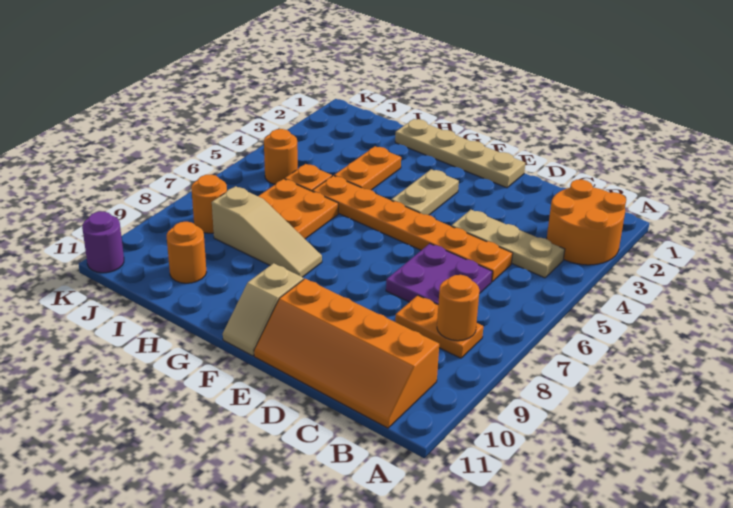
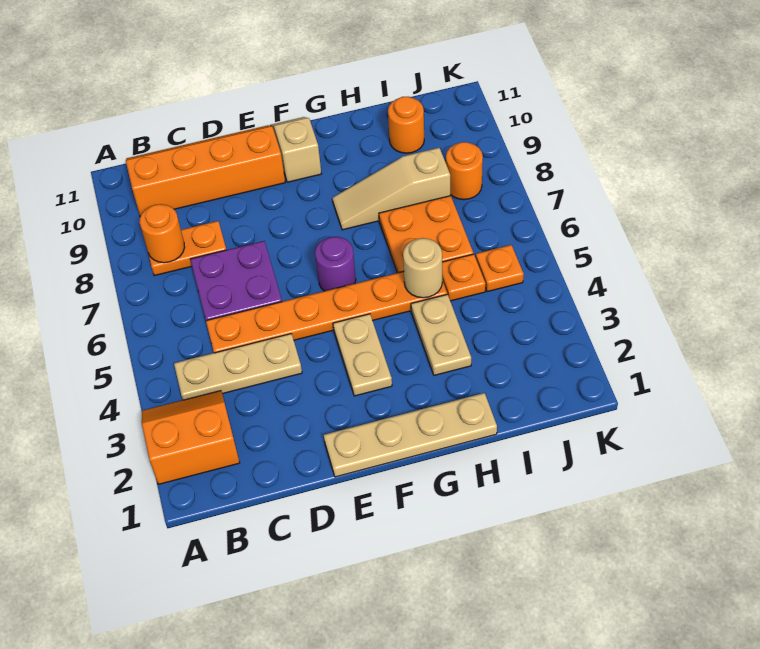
orange 2x2 round brick [547,179,626,265] -> orange 2x2 slope [142,391,240,484]
orange 1x2 plate [334,146,401,190] -> tan 1x2 plate [411,294,471,375]
none -> tan 1x1 round brick [403,238,442,298]
orange 1x1 round brick [264,129,298,184] -> orange 1x1 plate [476,245,524,292]
purple 1x1 round brick [82,211,124,273] -> purple 1x1 round brick moved to [315,237,356,291]

